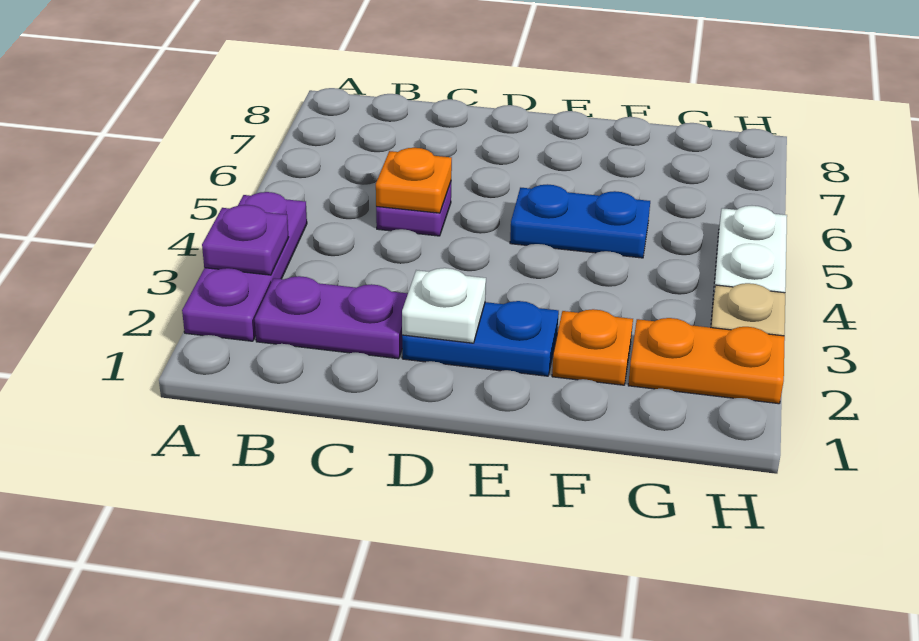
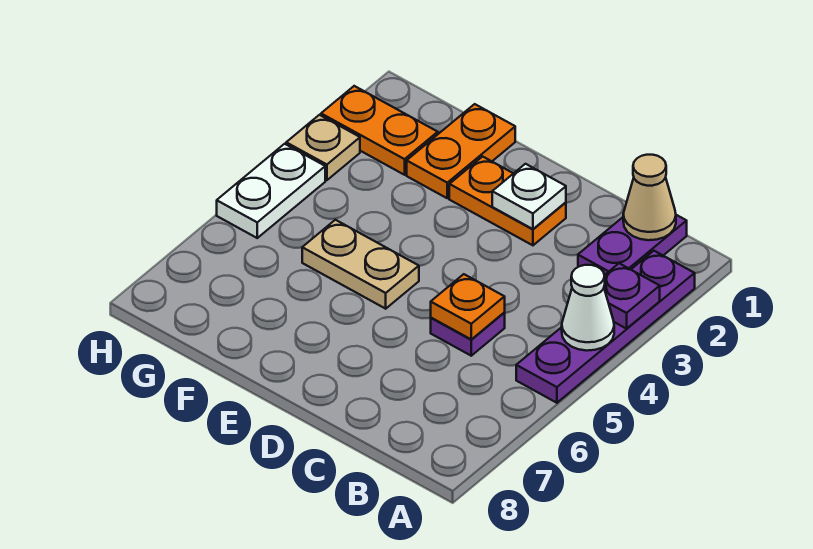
purple 1x3 plate [182,192,307,341] -> purple 1x4 plate [516,251,695,403]
none -> white 1x1 cone [562,265,614,351]
none -> tan 1x1 cone [623,155,676,240]
purple 1x2 plate [255,276,408,359] -> purple 1x2 plate turned to [578,215,687,275]
blue 1x2 plate [402,301,559,376] -> orange 1x2 plate [449,157,566,245]
blue 1x2 plate [510,184,650,258] -> tan 1x2 plate [302,220,419,309]
orange 1x1 plate [552,309,633,385] -> orange 1x2 plate [407,104,515,198]

